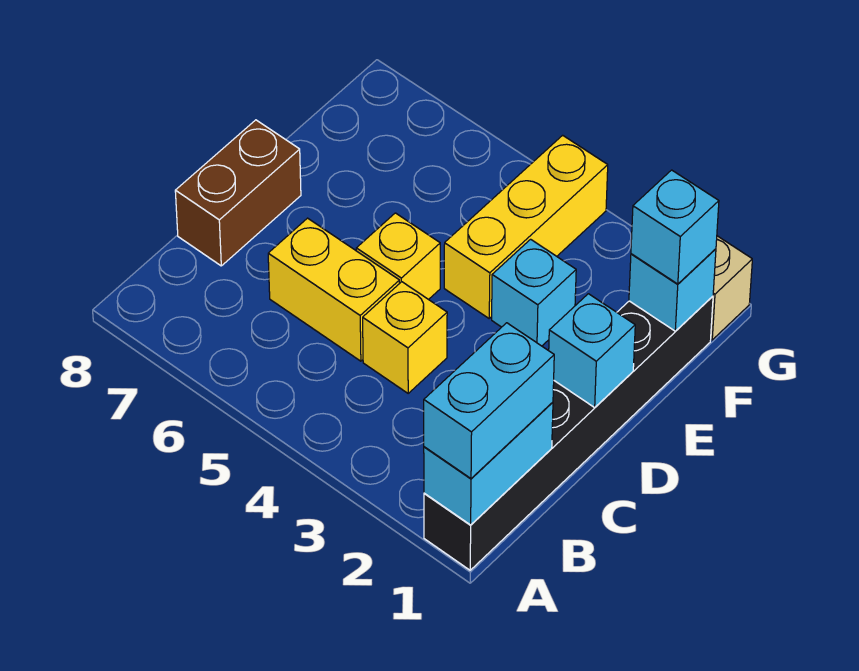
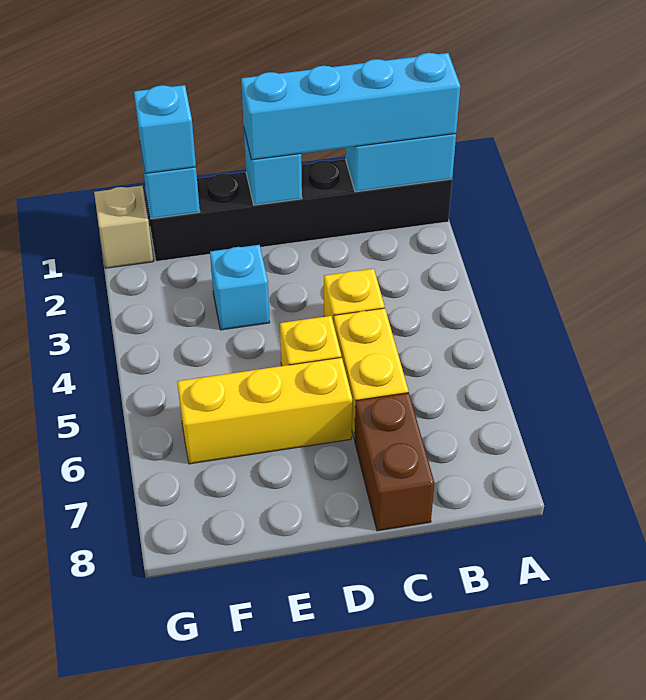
cyan 1x2 brick [424,323,554,478] -> cyan 1x4 brick [241,53,460,160]
brown 1x2 brick [175,120,301,266] -> brown 1x2 brick turned to [355,393,435,531]
yellow 1x3 brick [444,135,608,318] -> yellow 1x3 brick moved to [177,357,352,464]

